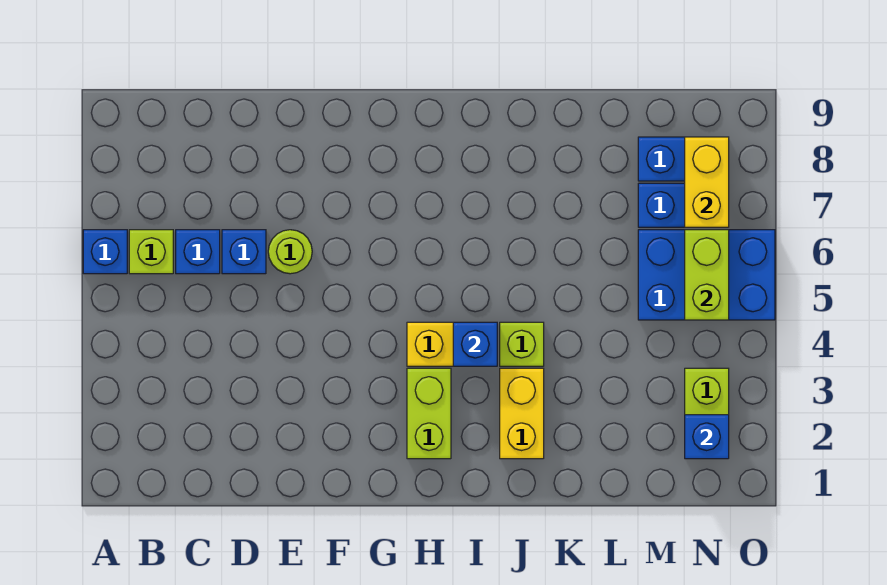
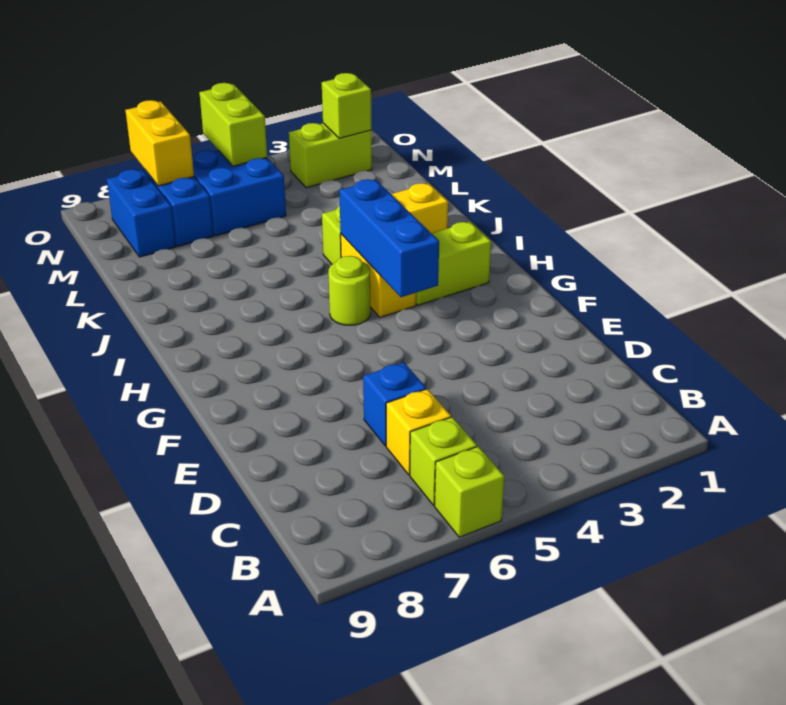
blue 1x1 brick [83,230,127,274] -> lime 1x1 brick [435,446,504,537]
blue 1x1 brick [176,230,220,274] -> yellow 1x1 brick [386,389,451,475]
lime 1x1 round brick [268,230,312,274] -> lime 1x1 round brick moved to [328,256,371,325]
blue 1x1 brick [453,322,497,366] -> blue 1x3 brick [339,179,439,297]
blue 2x3 brick [638,230,775,320] -> blue 2x2 brick [192,150,286,236]
blue 1x1 brick [685,415,729,459] -> lime 1x1 brick [322,73,372,138]
lime 1x2 brick [685,230,729,320] -> lime 1x2 brick turned to [199,83,267,166]
yellow 1x2 brick [685,137,729,227] -> yellow 1x2 brick turned to [125,100,194,186]

